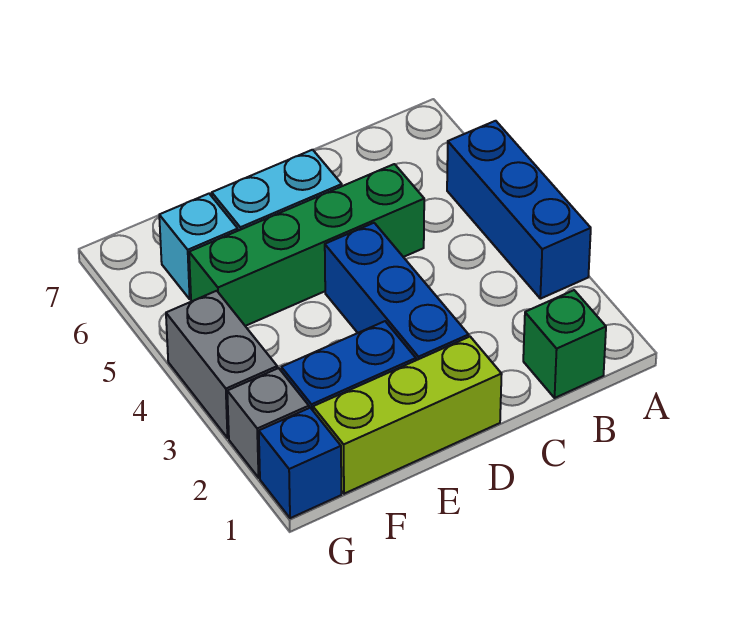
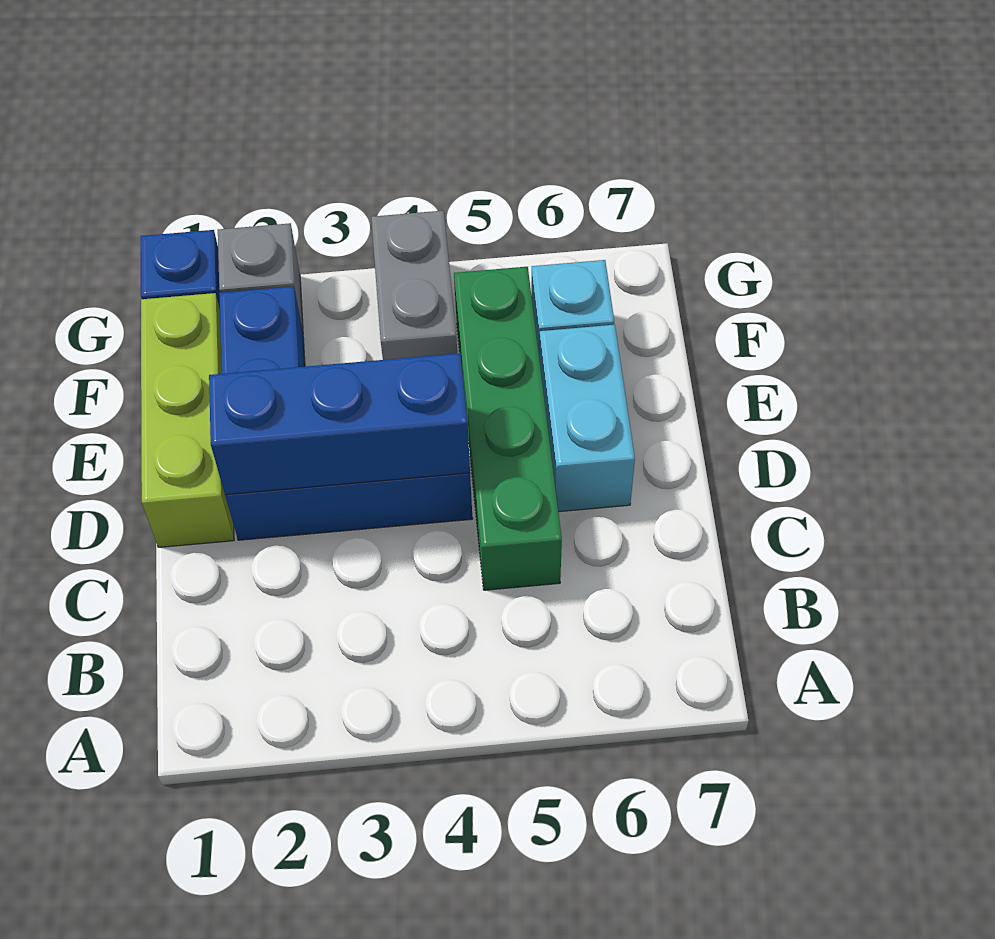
blue 1x3 brick [447,121,591,299] -> blue 1x3 brick moved to [209,353,470,495]
green 1x1 brick [523,290,606,398] -> none
grey 1x2 brick [166,291,277,438] -> grey 1x2 brick turned to [371,211,457,360]

